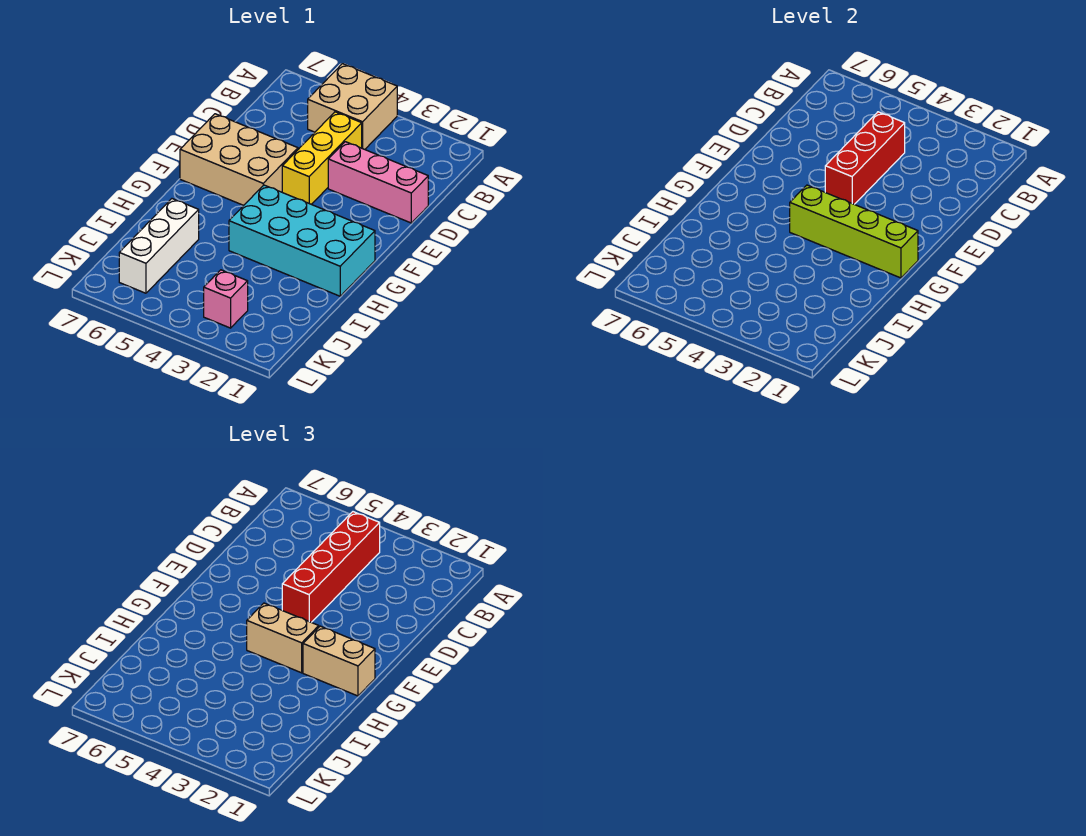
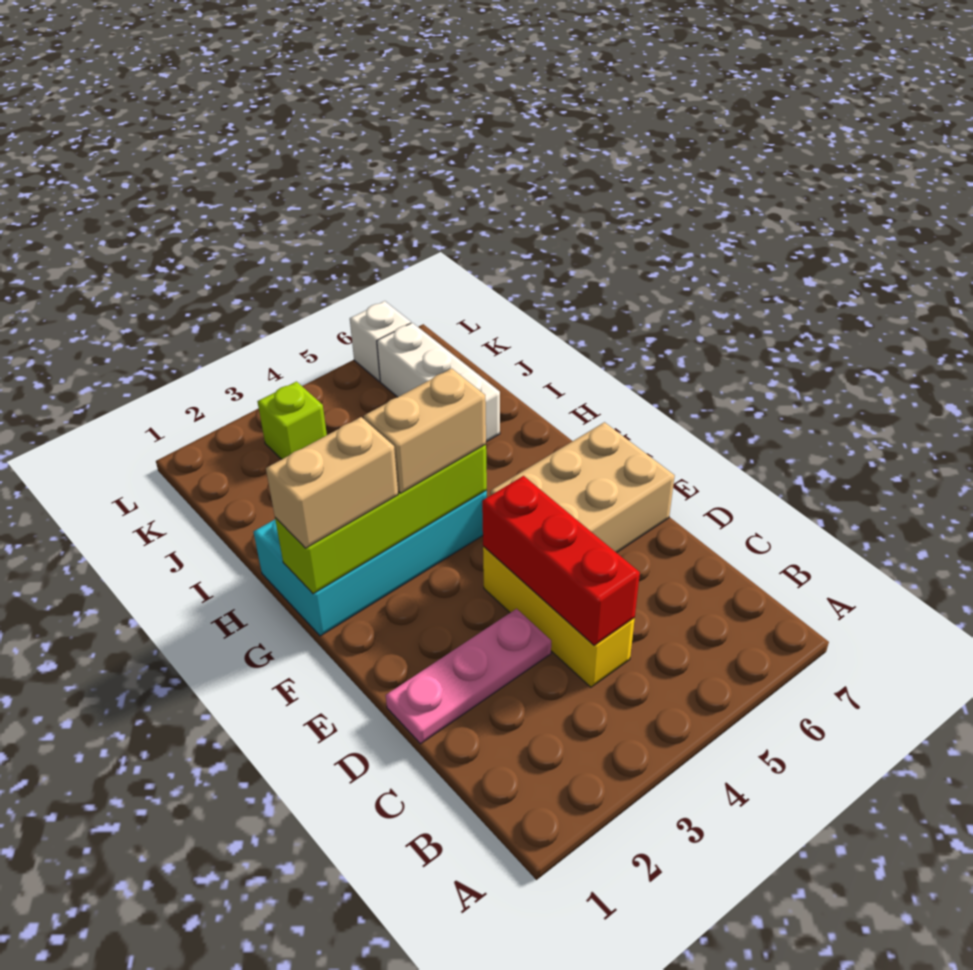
tan 2x2 brick [308,64,397,149] -> none
red 1x4 brick [282,512,380,622] -> none
pink 1x3 brick [328,142,428,223] -> pink 1x3 plate [386,609,551,744]
pink 1x1 brick [204,270,248,328] -> lime 1x1 brick [257,382,327,459]
none -> white 1x1 brick [350,301,411,381]

